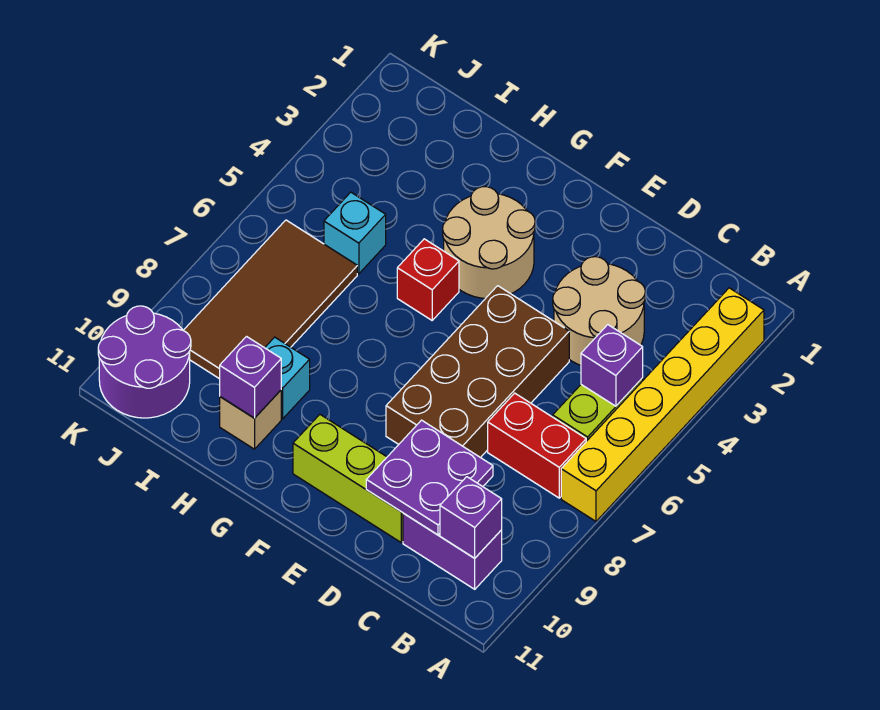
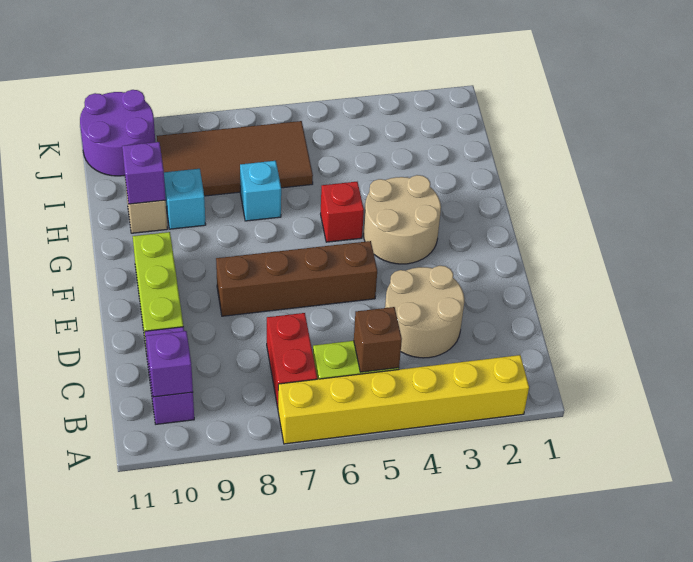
purple 1x1 brick [581,325,643,406] -> brown 1x1 brick [354,307,402,372]
purple 2x2 plate [366,420,493,535] -> none
brown 2x4 brick [386,286,569,458] -> brown 1x4 brick [216,241,377,316]
cyan 1x1 brick [324,192,386,274] -> cyan 1x1 brick moved to [240,161,281,221]

